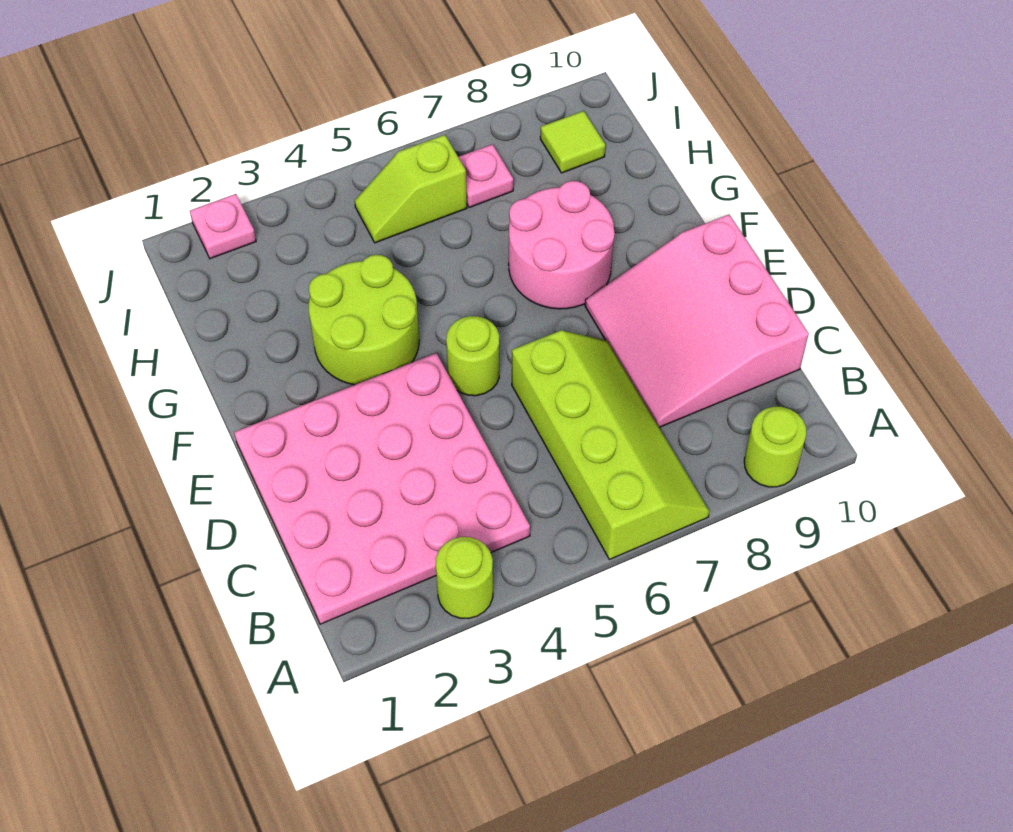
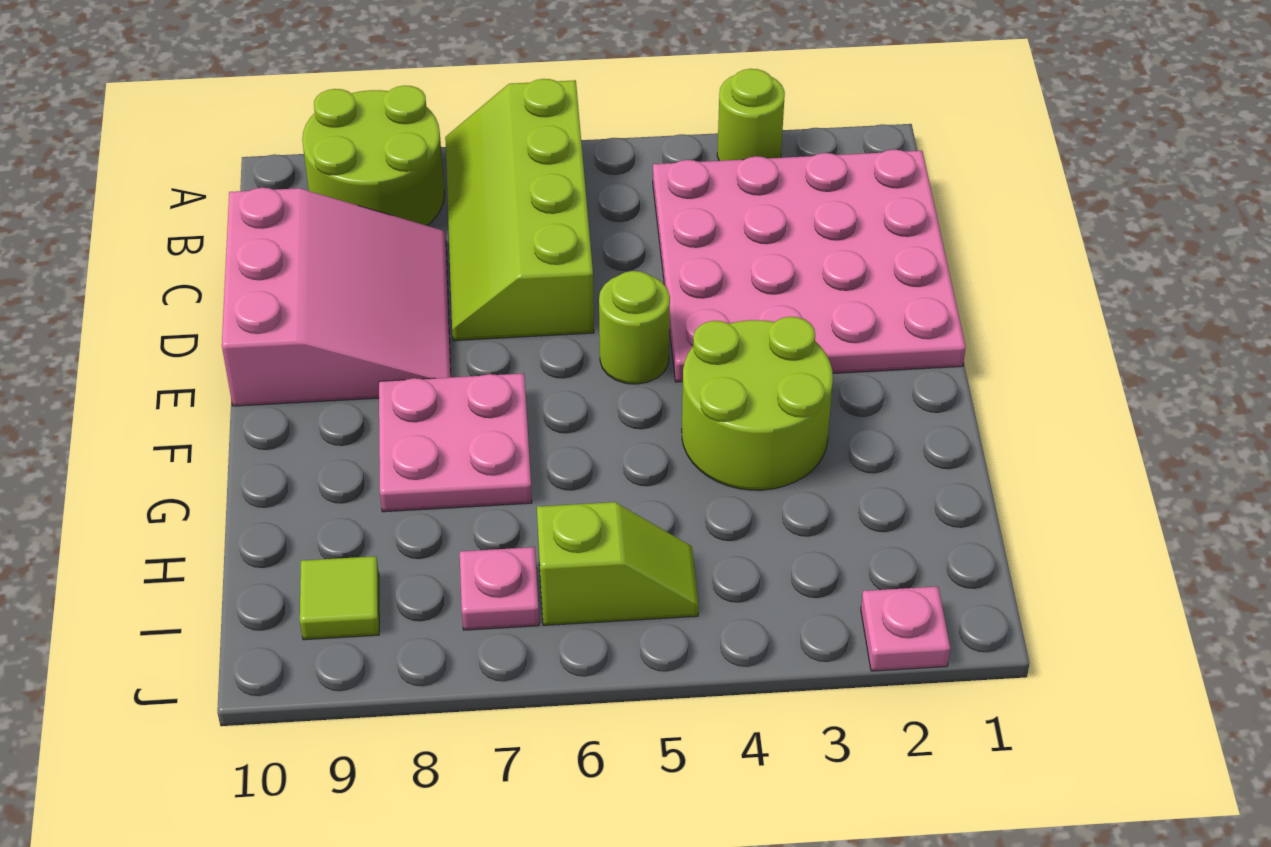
lime 1x1 round brick [744,407,807,487] -> lime 2x2 round brick [302,85,444,226]
pink 2x2 round brick [509,181,615,309] -> pink 2x2 plate [379,373,532,512]

